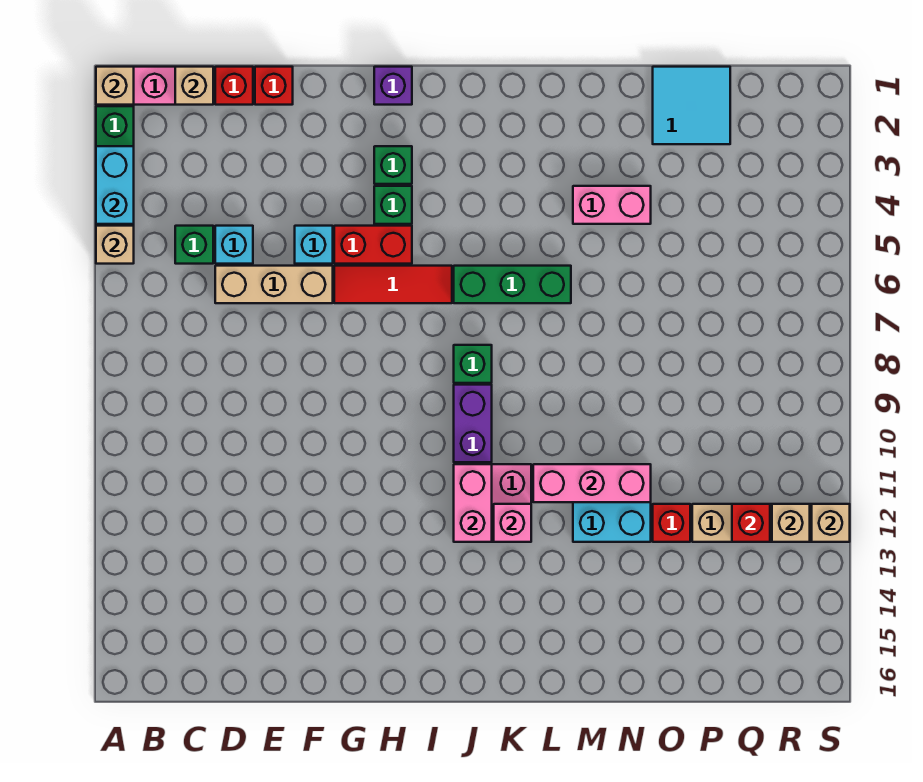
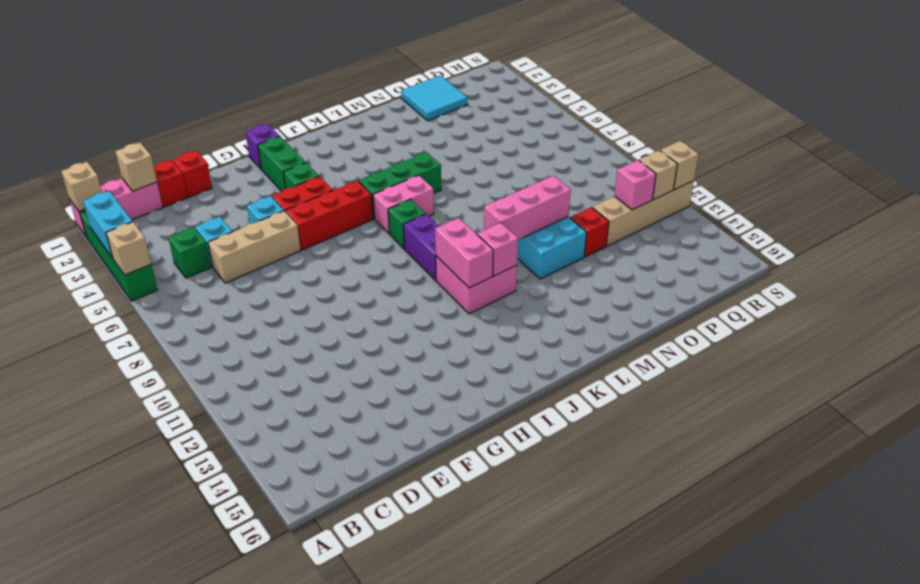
red 1x3 tile [334,266,452,303] -> red 1x3 brick [286,181,373,250]
green 1x1 brick [374,146,412,184] -> green 1x2 brick [258,136,306,191]
pink 1x2 brick [573,186,651,224] -> pink 1x2 brick moved to [373,175,434,233]
red 1x1 brick [732,504,770,542] -> pink 1x1 brick [614,160,656,210]

